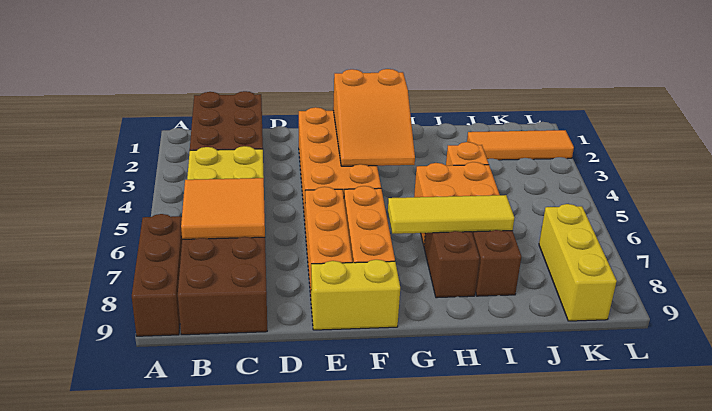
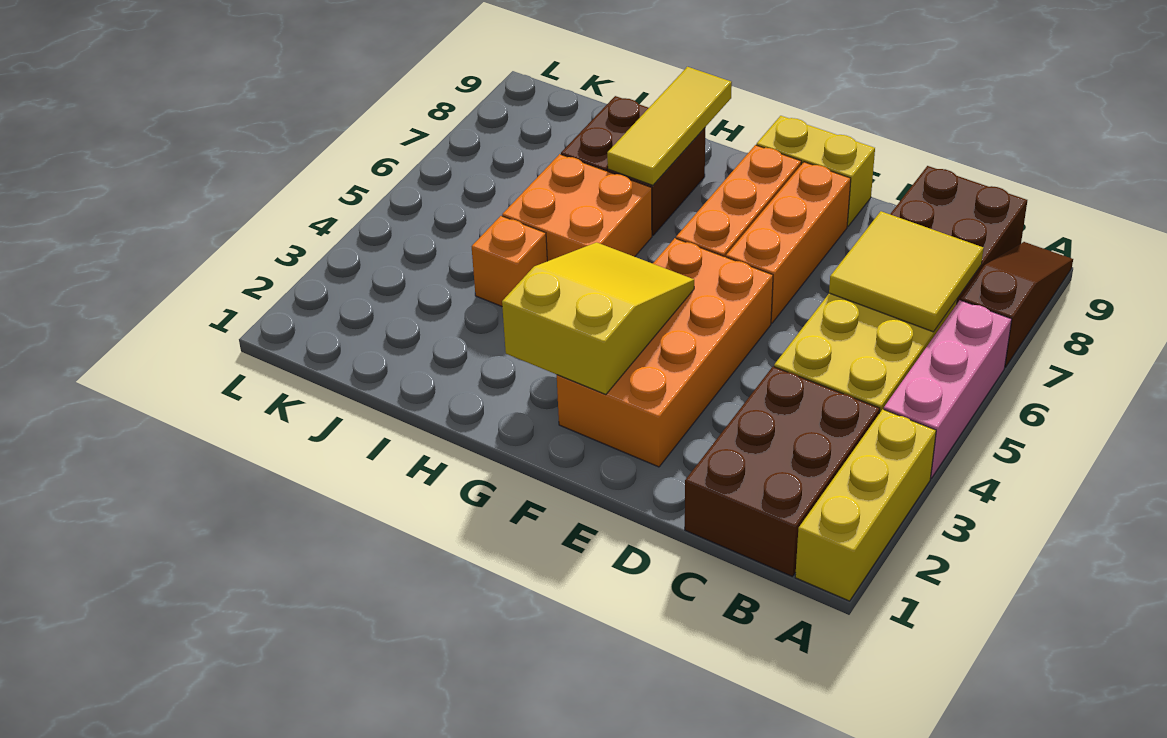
none -> pink 1x3 brick [884,300,1012,478]
brown 1x3 brick [132,214,182,336] -> brown 1x3 slope [961,242,1073,367]
orange 2x2 tile [181,178,265,239] -> yellow 2x2 tile [829,211,984,332]
orange 2x3 slope [333,69,415,166] -> yellow 2x3 slope [502,242,694,395]
yellow 1x3 tile [388,195,514,234] -> yellow 1x3 tile turned to [607,67,732,185]
orange 1x3 tile [467,130,574,160] -> none
yellow 1x3 brick [539,204,617,321] -> yellow 1x3 brick moved to [795,409,936,601]

